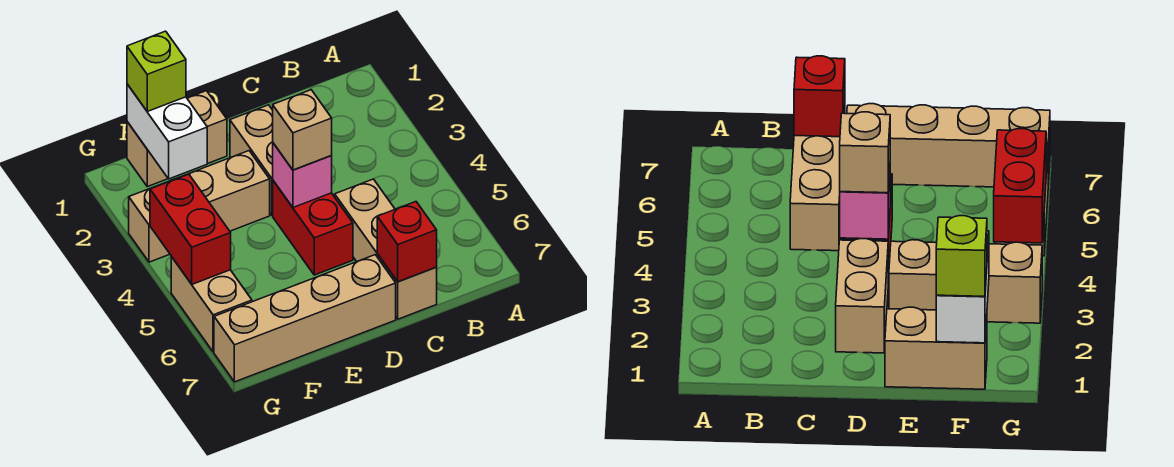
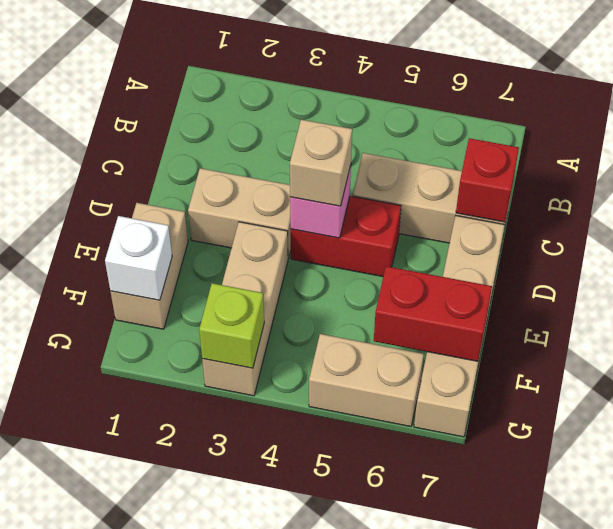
white 1x2 brick [127,84,207,179] -> white 1x1 brick [105,216,172,300]
lime 1x1 brick [127,31,186,111] -> lime 1x1 brick moved to [199,283,264,368]
red 1x2 brick [150,174,231,284] -> red 1x2 brick moved to [374,266,492,361]

